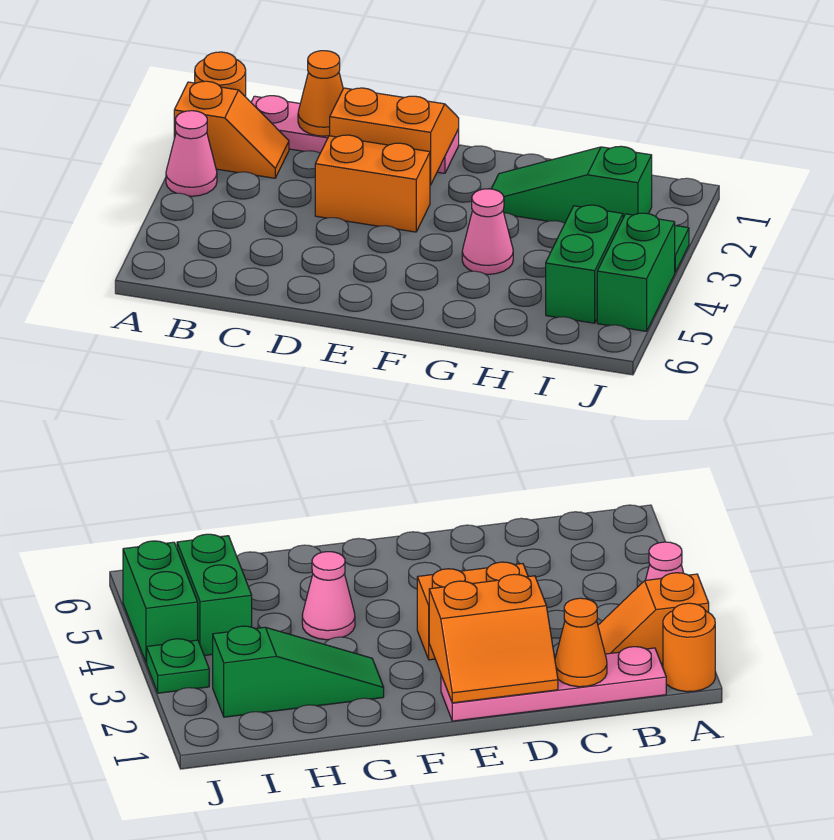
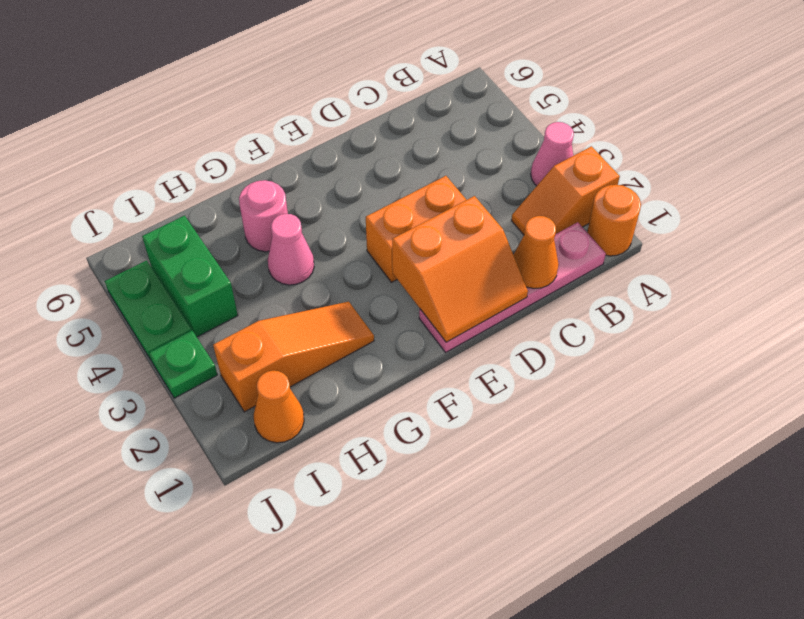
green 1x3 slope [491,146,652,223] -> orange 1x3 slope [213,302,374,412]
none -> pink 1x1 round brick [239,180,288,252]
none -> orange 1x1 cone [254,371,304,443]
green 1x2 brick [597,213,675,331] -> green 1x2 plate [105,260,192,360]

